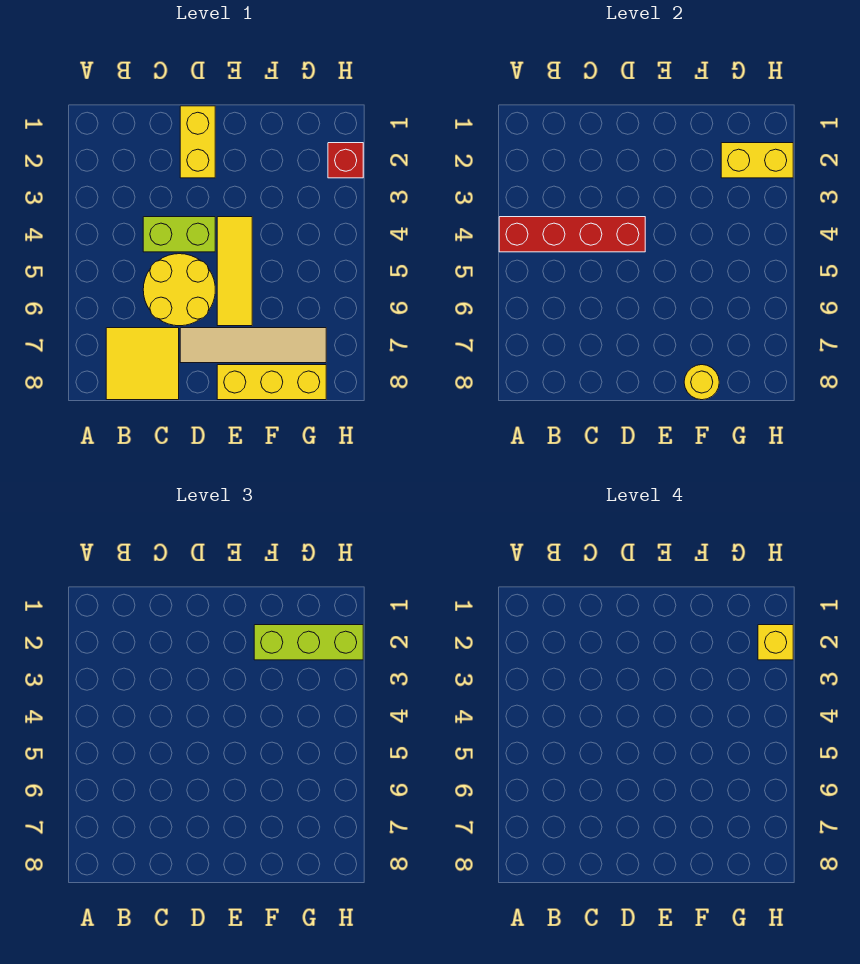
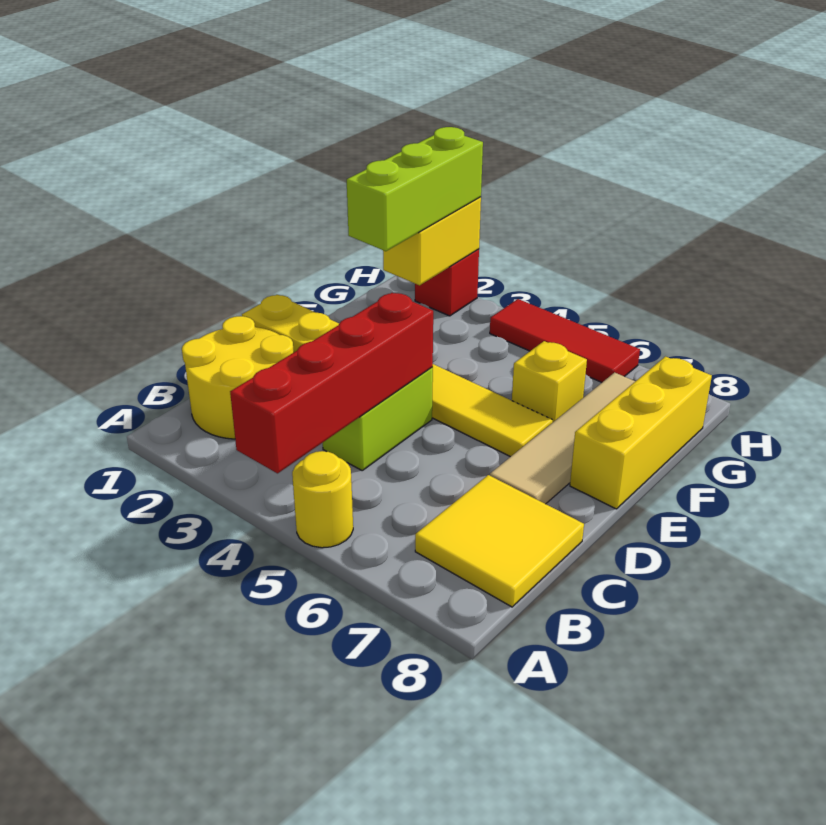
yellow 2x2 round brick [143,254,215,326] -> yellow 2x2 round brick moved to [182,316,294,439]
yellow 1x1 round brick [684,365,719,400] -> yellow 1x1 round brick moved to [292,451,353,548]
yellow 1x1 brick [758,625,793,660] -> yellow 1x1 brick moved to [512,341,587,422]
none -> red 1x3 tile [490,299,640,382]

